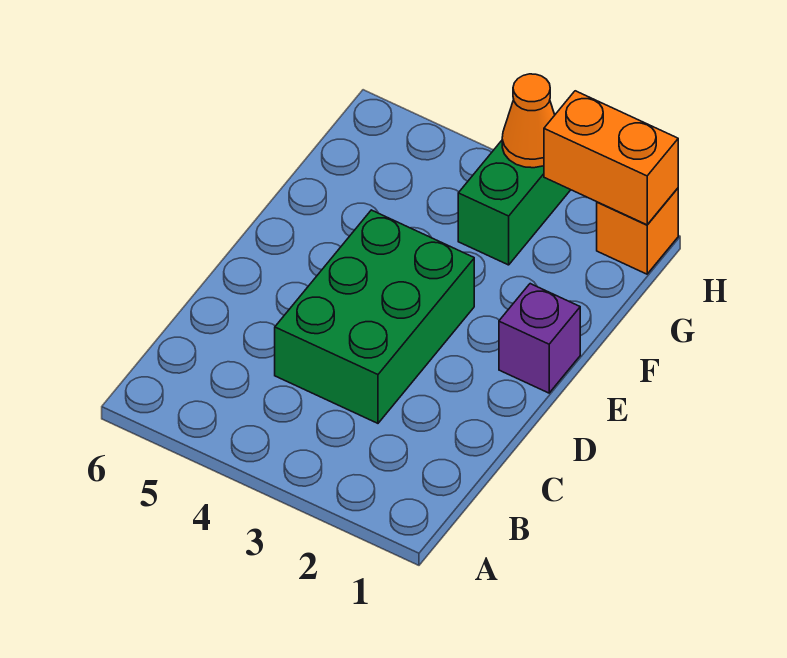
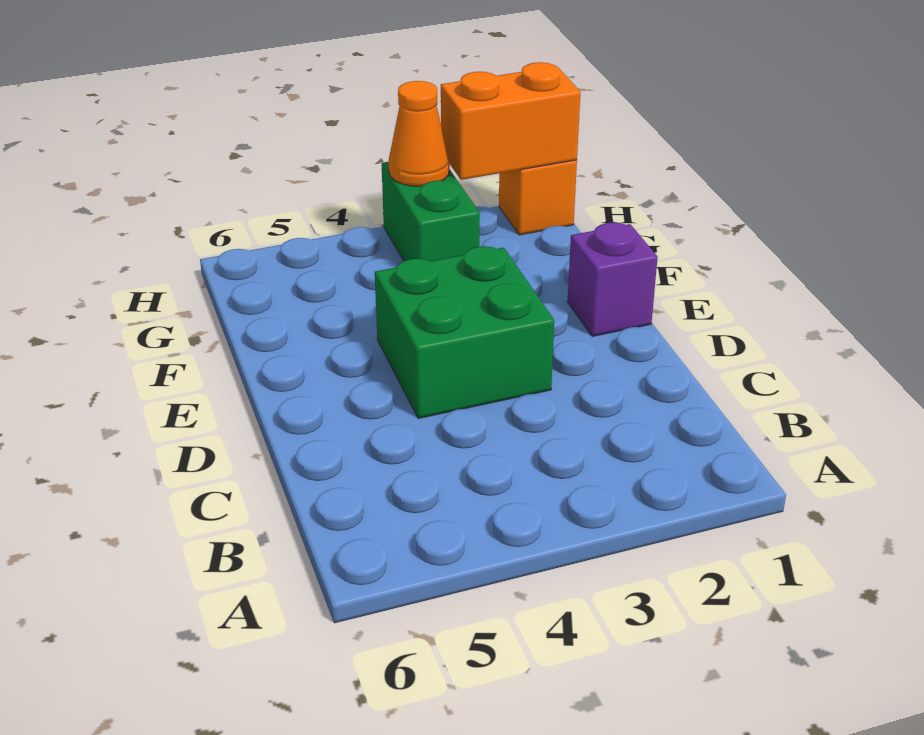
green 2x3 brick [275,210,474,423] -> green 2x2 brick [375,246,554,418]

